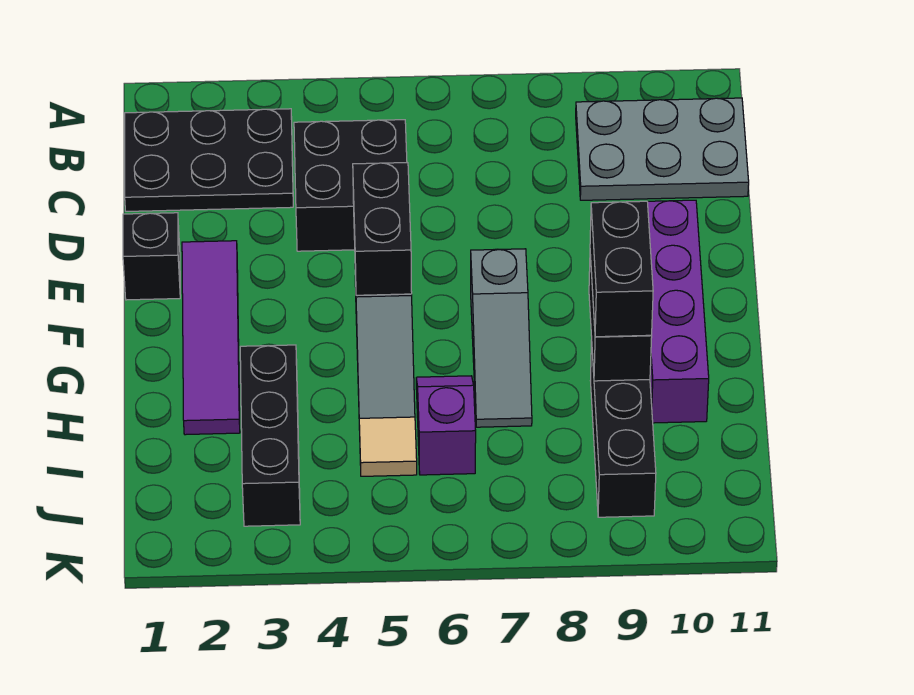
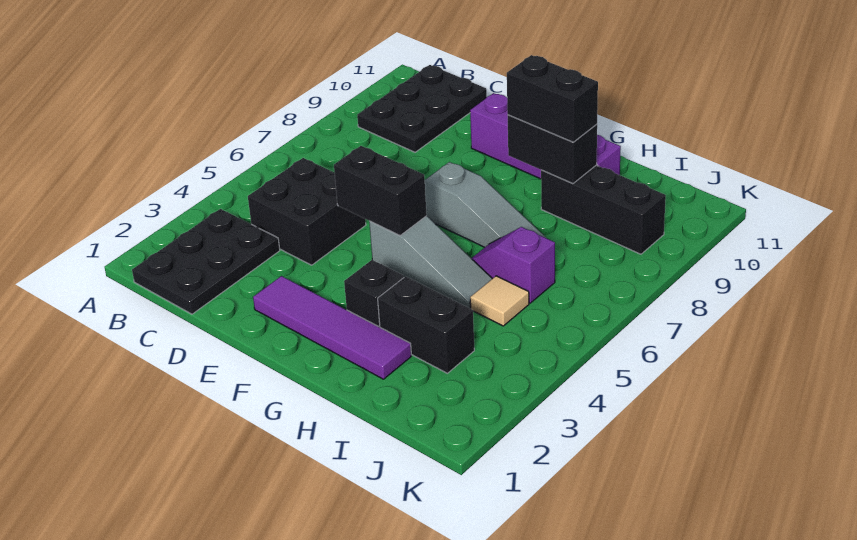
grey 2x3 plate [576,98,749,200] -> black 2x3 plate [357,65,487,152]
black 1x1 brick [123,213,180,300] -> black 1x1 brick moved to [344,260,404,327]
black 1x3 brick [240,345,300,526] -> black 1x2 brick [378,277,474,373]

